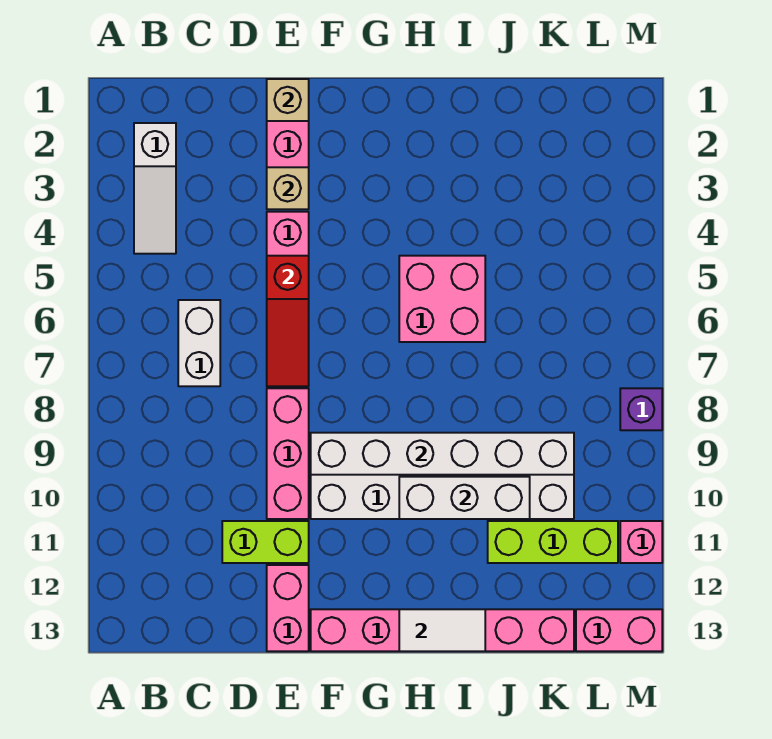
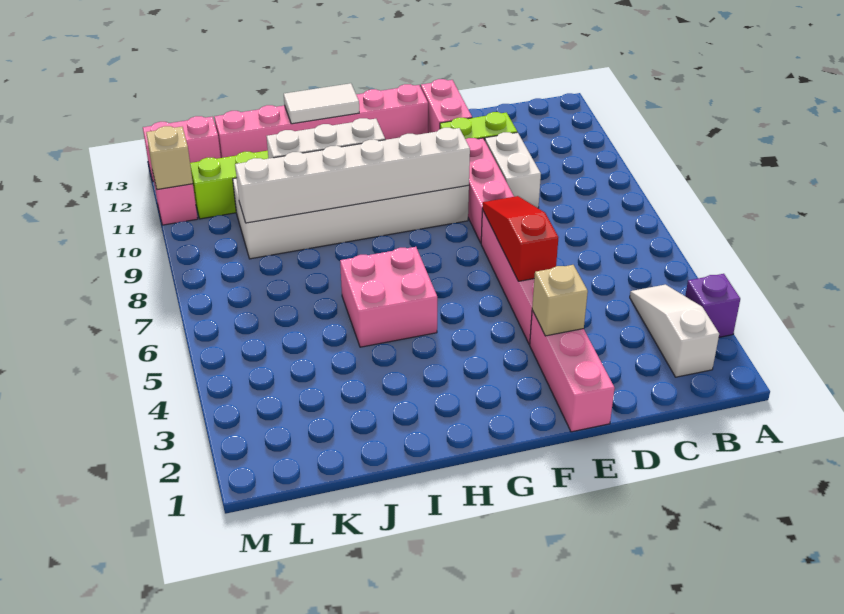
white 1x2 brick [178,300,220,386] -> white 1x2 brick moved to [485,132,541,208]
tan 1x1 brick [267,79,309,121] -> tan 1x1 brick moved to [146,126,193,190]
purple 1x1 brick [620,388,662,430] -> purple 1x1 brick moved to [685,274,740,337]

